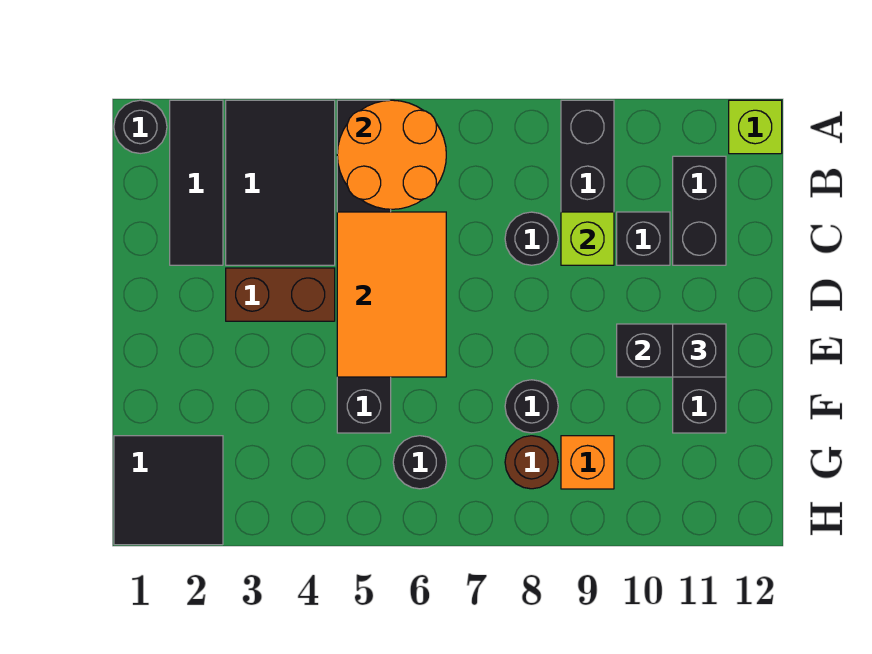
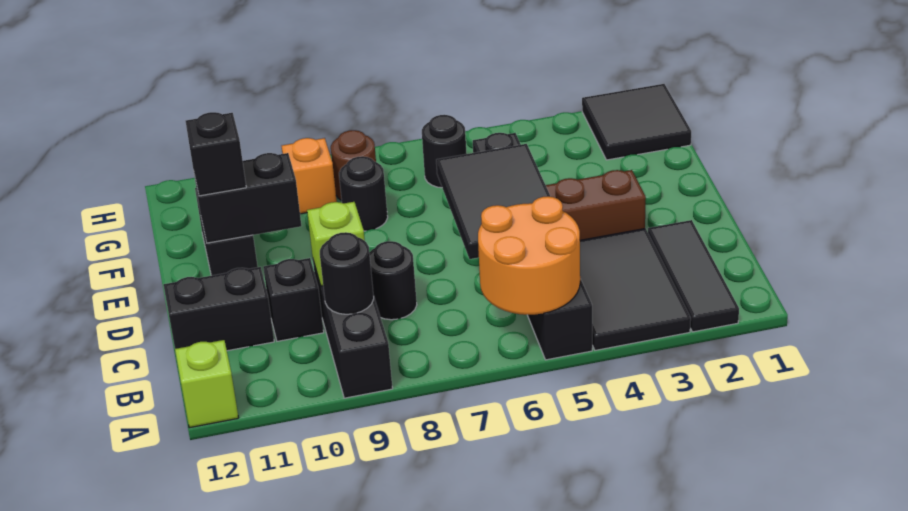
black 1x1 round brick [114,100,167,153] -> black 1x1 round brick moved to [320,232,374,314]
black 1x2 brick [673,156,726,265] -> black 1x2 brick turned to [163,267,274,351]
orange 2x3 tile [337,212,446,377] -> black 2x3 tile [436,144,551,259]

